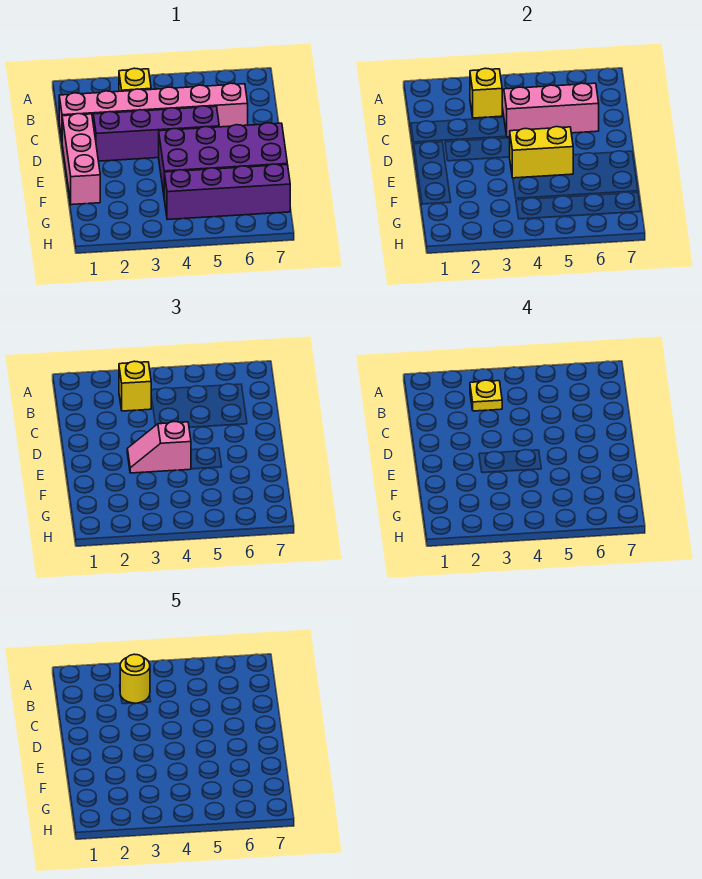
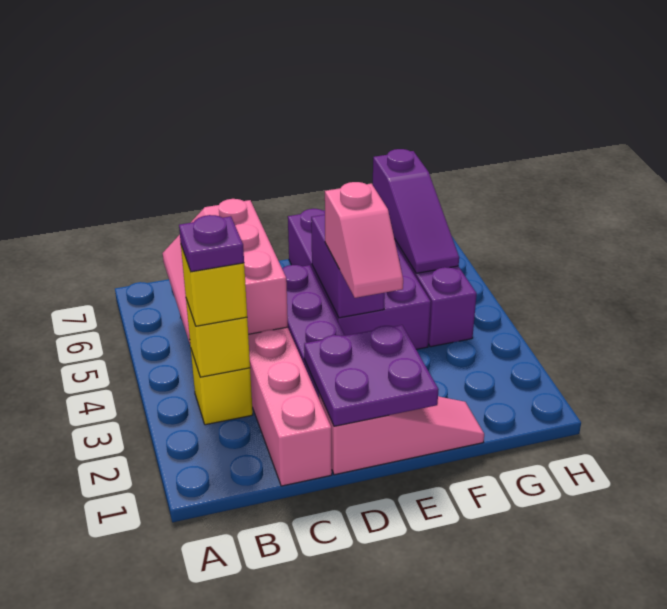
yellow 1x1 plate [470,380,502,411] -> purple 1x1 plate [179,215,244,272]
yellow 1x1 round brick [120,654,150,703] -> none
pink 1x3 brick [62,114,100,205] -> pink 1x3 slope [319,394,484,475]
none -> purple 2x2 plate [304,325,439,426]
yellow 1x2 brick [510,127,573,178] -> purple 1x2 brick [311,215,385,318]
none -> purple 1x3 slope [373,149,459,273]

